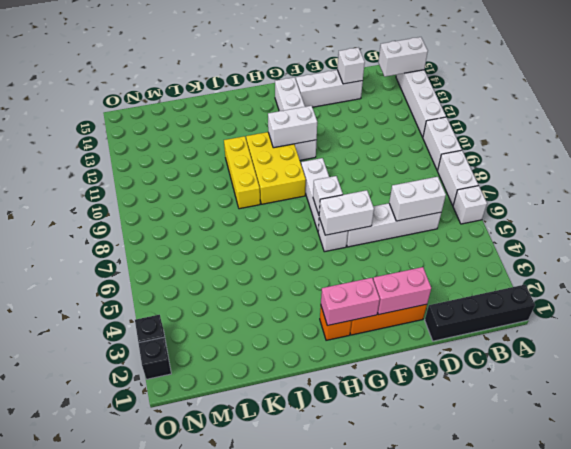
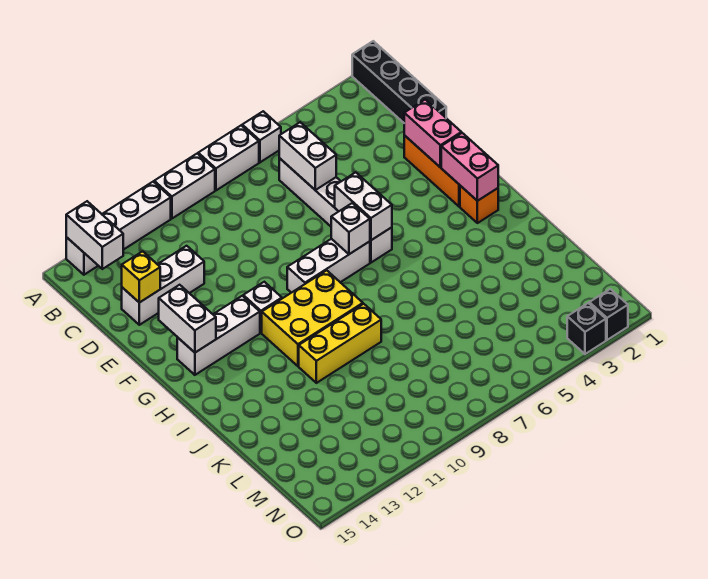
white 1x3 brick [296,70,363,107] -> white 1x3 brick turned to [122,246,204,325]
white 1x1 brick [337,48,365,84] -> yellow 1x1 brick [122,251,160,303]
white 1x2 brick [268,106,317,148] -> white 1x2 brick moved to [159,285,216,353]

